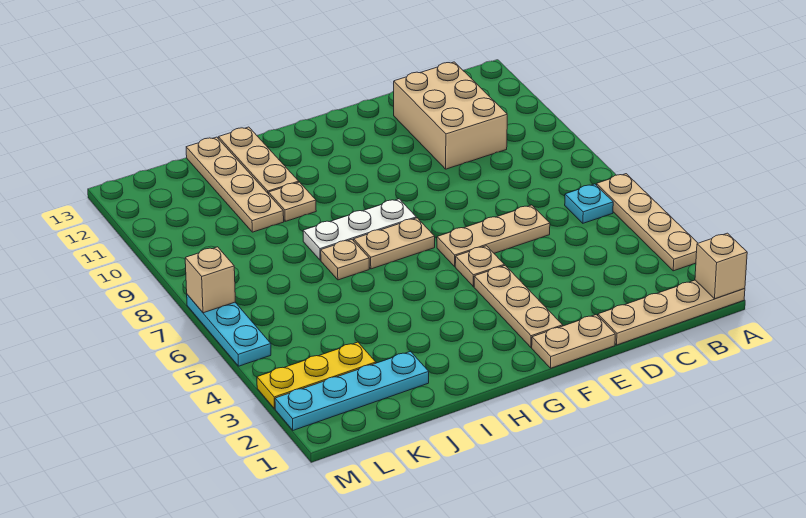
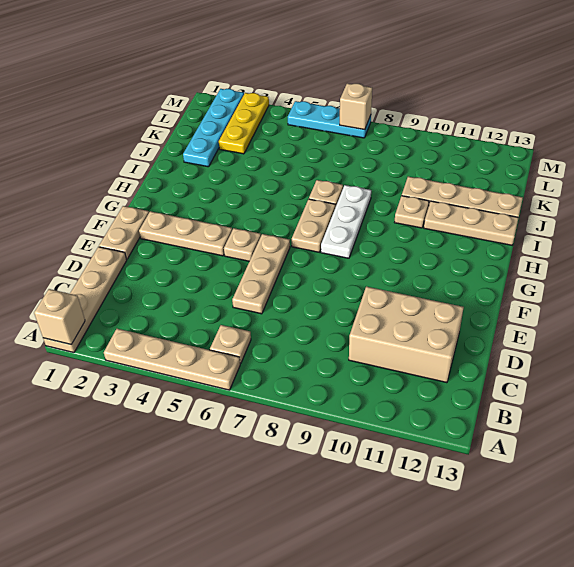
cyan 1x1 plate [565,184,613,223] -> tan 1x1 plate [210,325,251,364]

